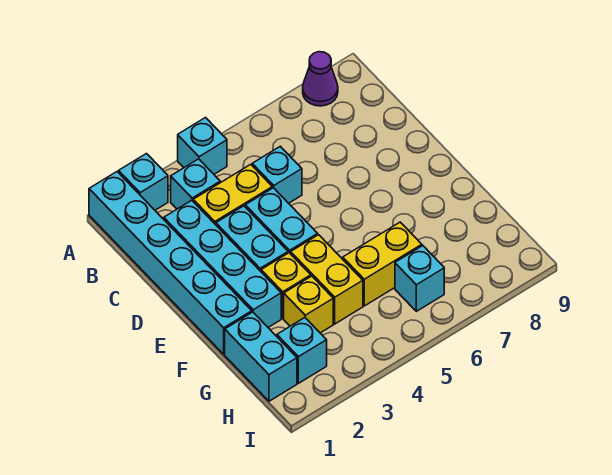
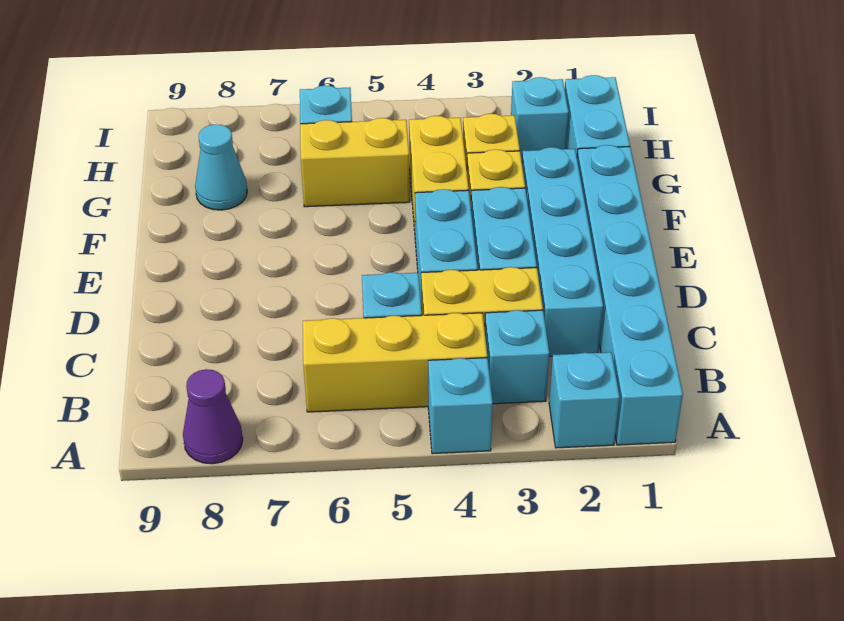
none -> yellow 1x3 brick [303,313,487,412]
none -> cyan 1x1 cone [195,124,247,210]

